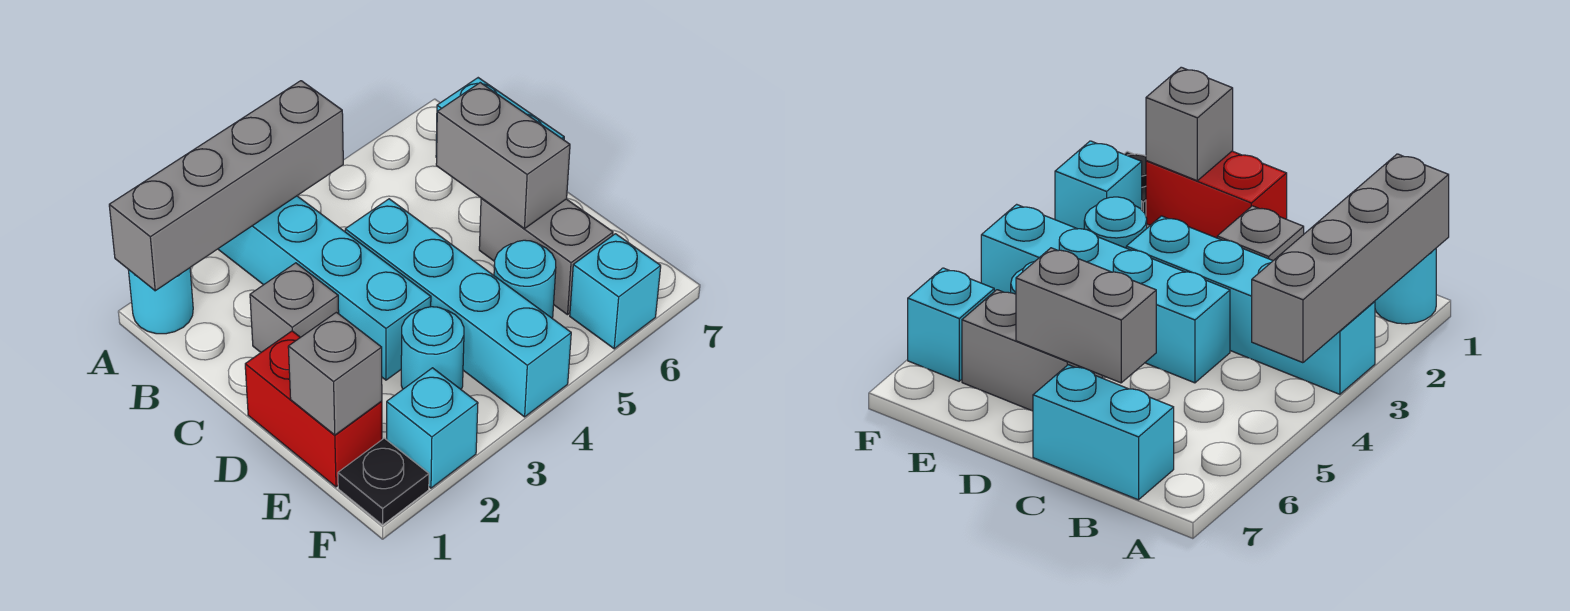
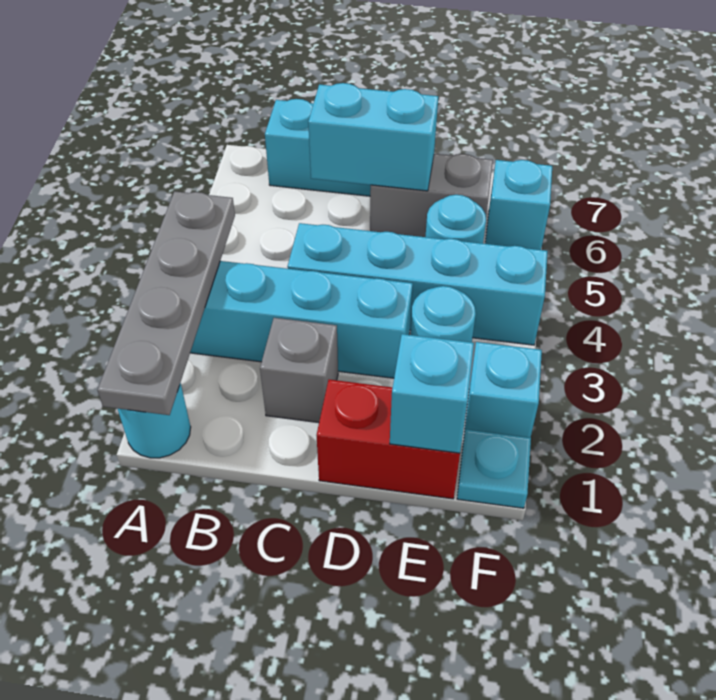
grey 1x4 brick [109,81,343,291] -> grey 1x4 plate [97,191,235,415]
grey 1x2 brick [436,83,570,229] -> cyan 1x2 brick [308,83,438,191]
grey 1x1 brick [288,312,382,435] -> cyan 1x1 brick [390,334,474,453]
black 1x1 plate [338,438,429,525] -> cyan 1x1 plate [457,429,531,508]

